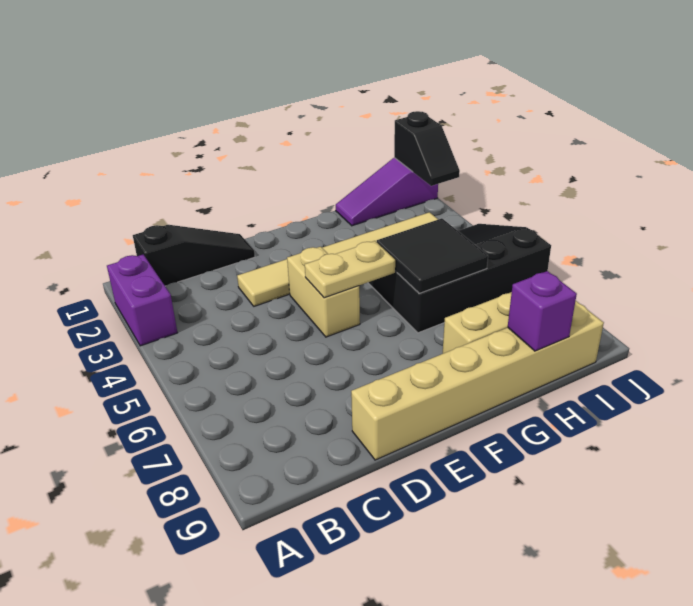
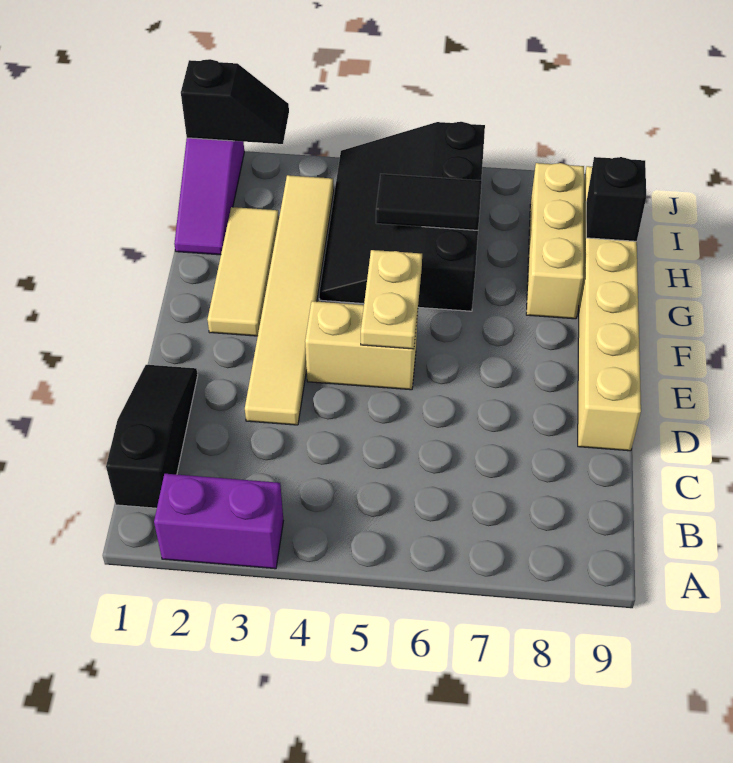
none -> tan 1x3 tile [207,207,279,336]
black 2x2 tile [377,218,488,293] -> black 1x2 tile [376,174,482,230]
purple 1x1 brick [508,271,577,351] -> black 1x1 brick [586,157,646,241]

